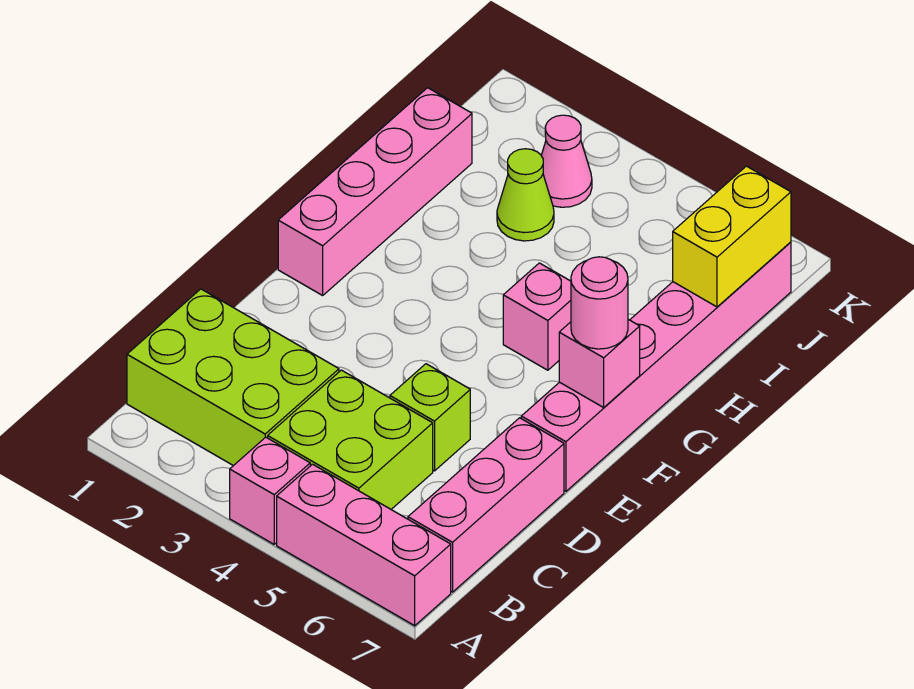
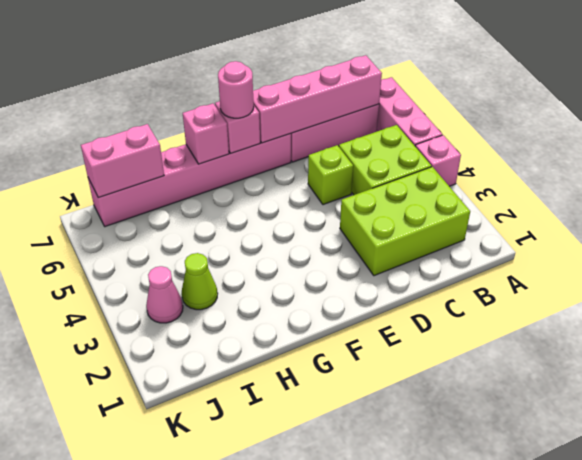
lime 2x3 brick [127,289,339,466] -> lime 2x3 brick turned to [340,167,470,276]
pink 1x4 brick [278,88,472,295] -> pink 1x4 brick moved to [253,55,382,143]
pink 1x1 brick [503,263,571,370] -> pink 1x1 brick moved to [183,103,229,164]
yellow 1x2 brick [673,166,791,307] -> pink 1x2 brick [81,124,164,198]

